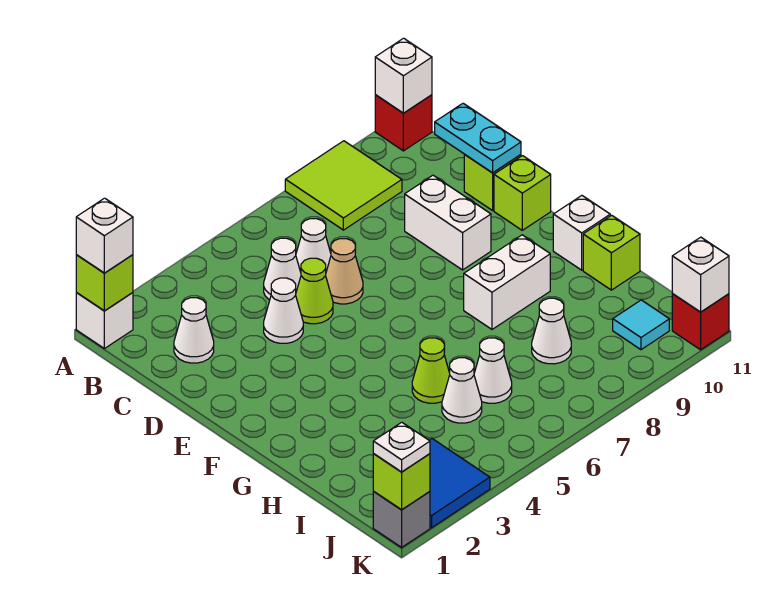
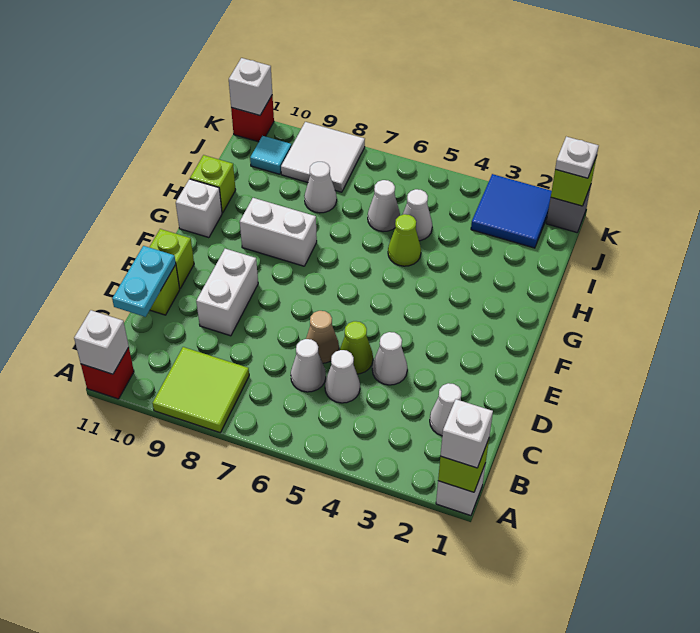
none -> white 2x2 tile [281,122,365,192]

